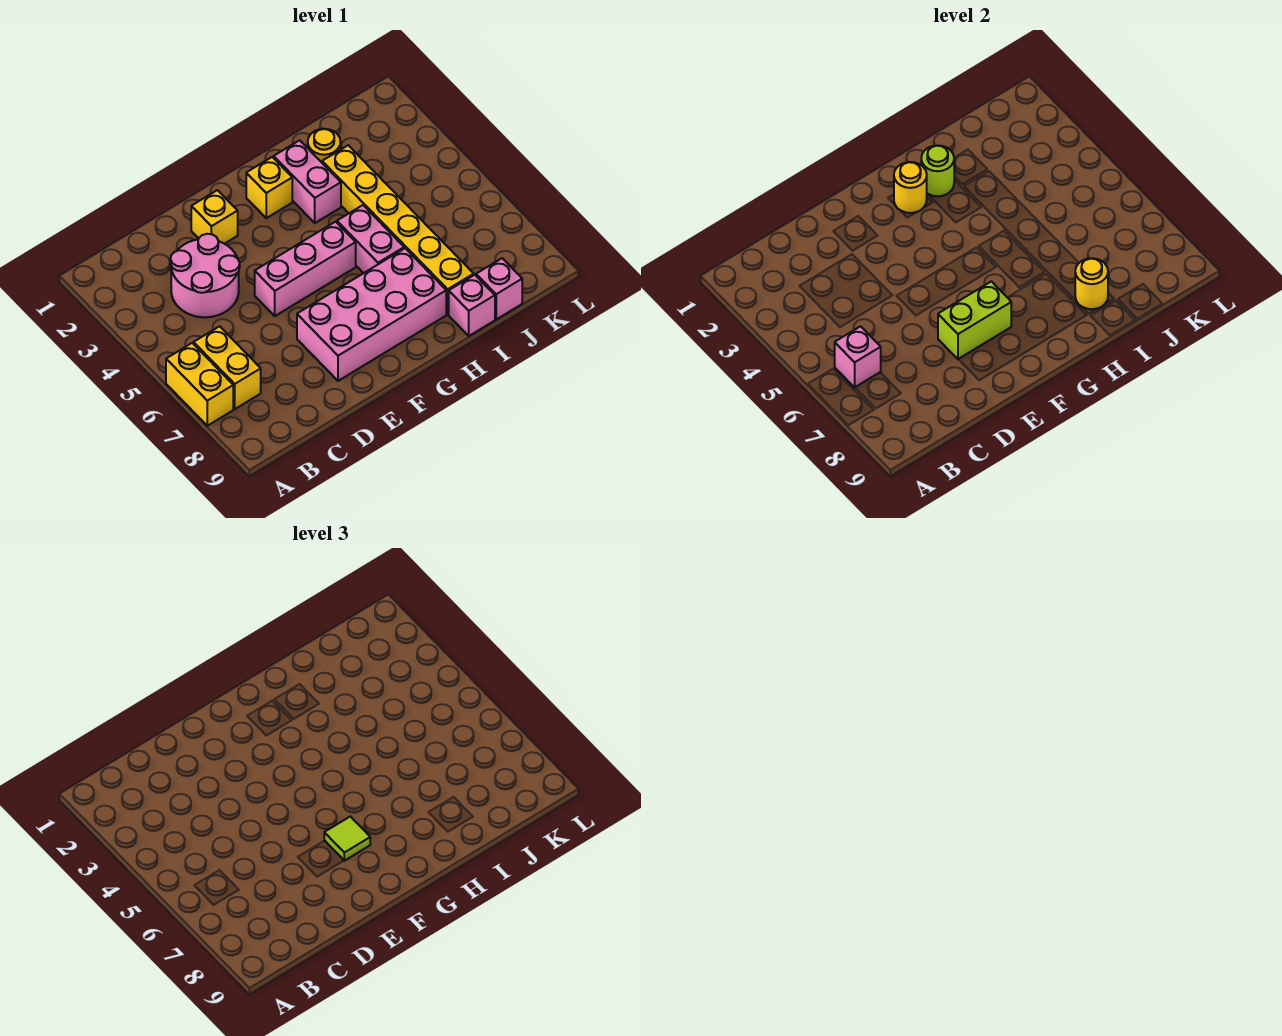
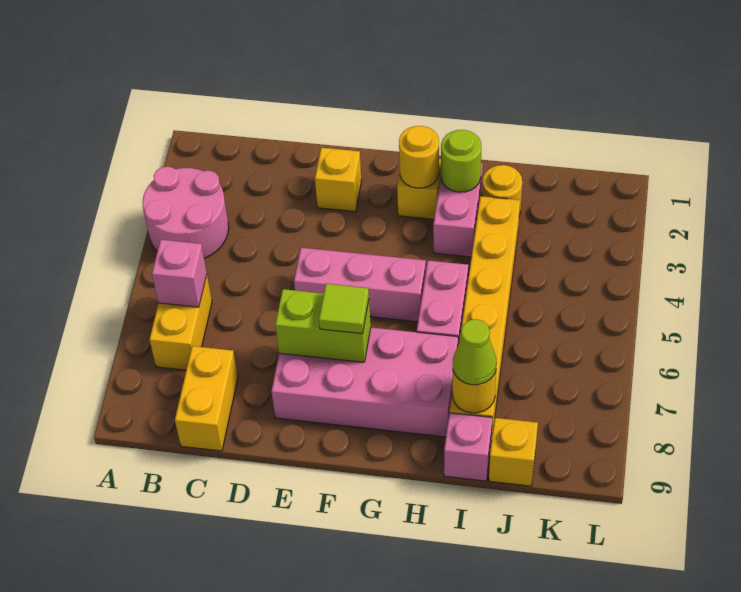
yellow 1x2 brick [166,343,233,426] -> yellow 1x2 brick moved to [175,346,238,451]
pink 2x2 round brick [170,234,240,317] -> pink 2x2 round brick moved to [142,167,229,258]
none -> lime 1x1 cone [453,319,497,385]
pink 1x1 brick [476,258,522,319] -> yellow 1x1 brick [489,418,538,486]

